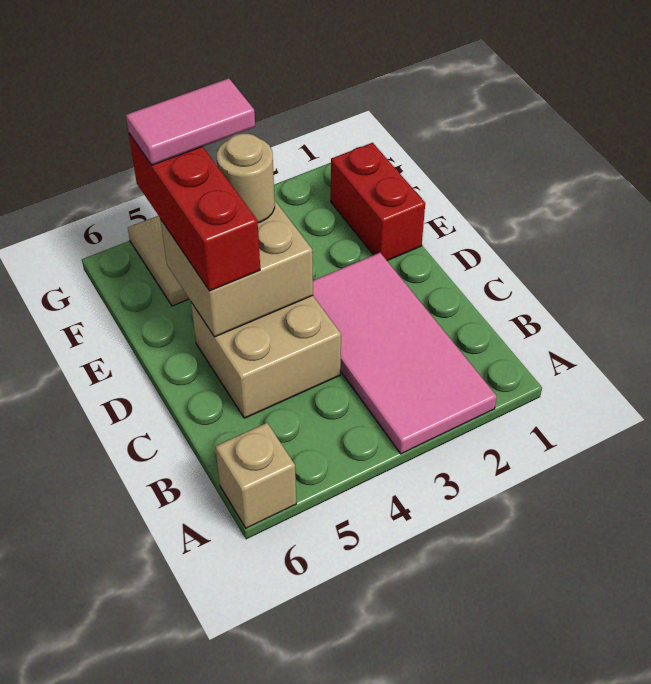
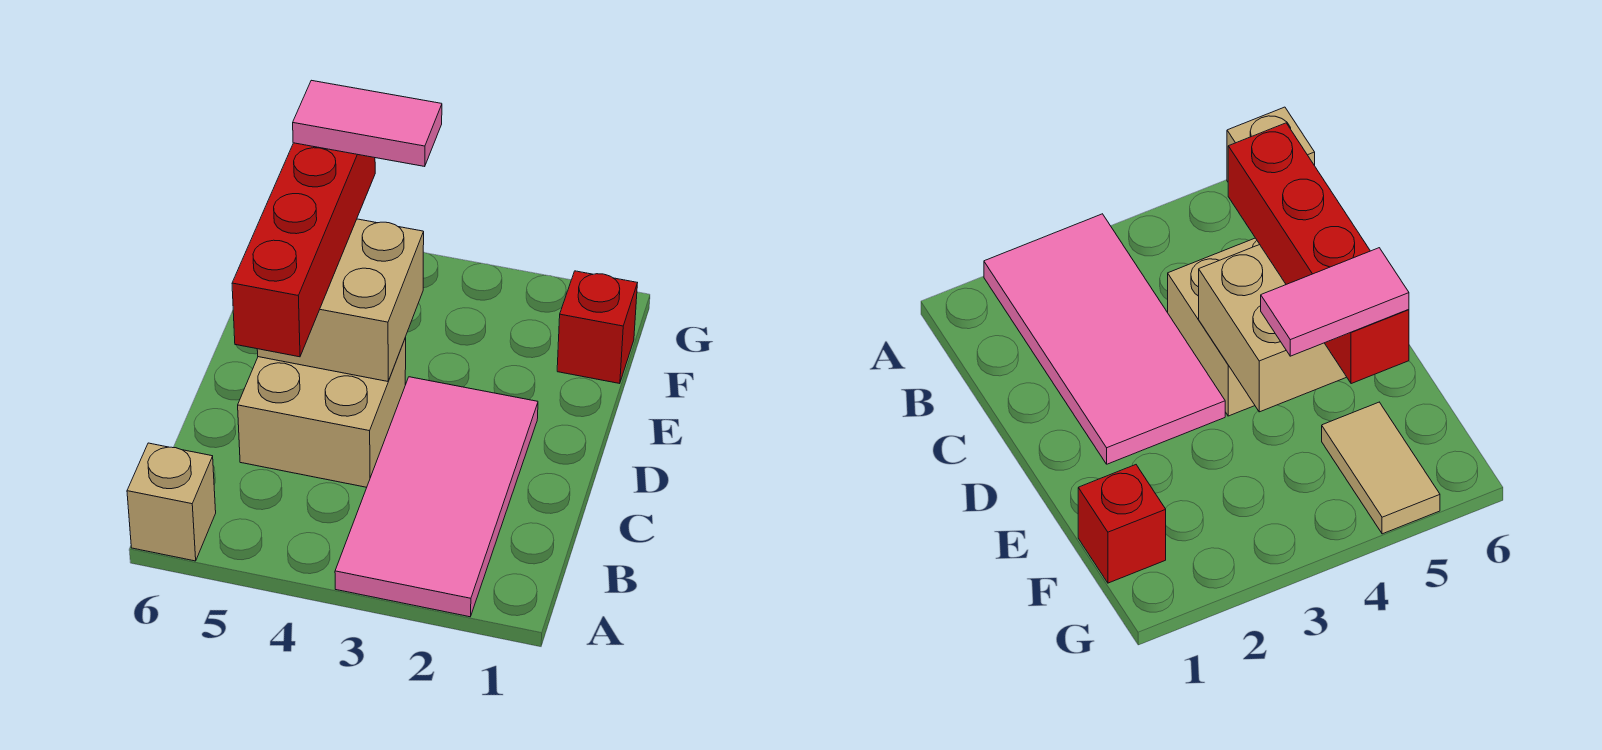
red 1x3 brick [129,134,260,291] -> red 1x4 brick [232,143,375,357]
red 1x2 brick [331,143,425,261] -> red 1x1 brick [557,271,637,384]
tan 1x1 round brick [217,134,275,223] -> none

